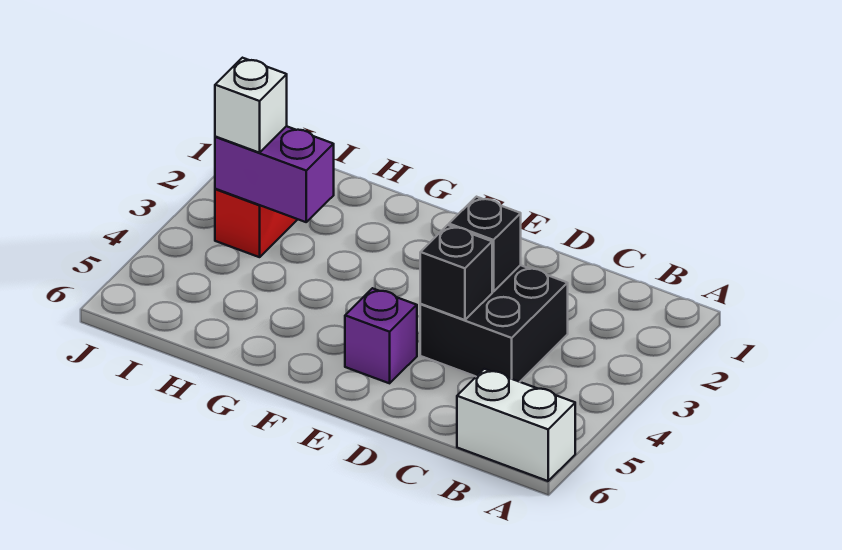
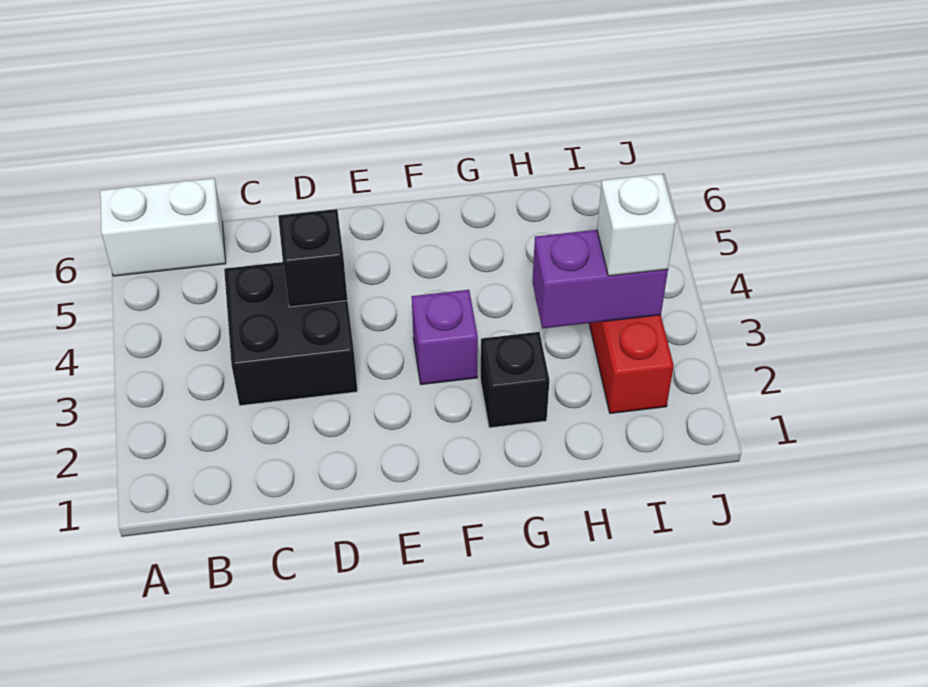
black 1x1 brick [449,197,521,292] -> black 1x1 brick moved to [480,332,550,428]
purple 1x1 brick [345,288,417,383] -> purple 1x1 brick moved to [412,290,478,385]

